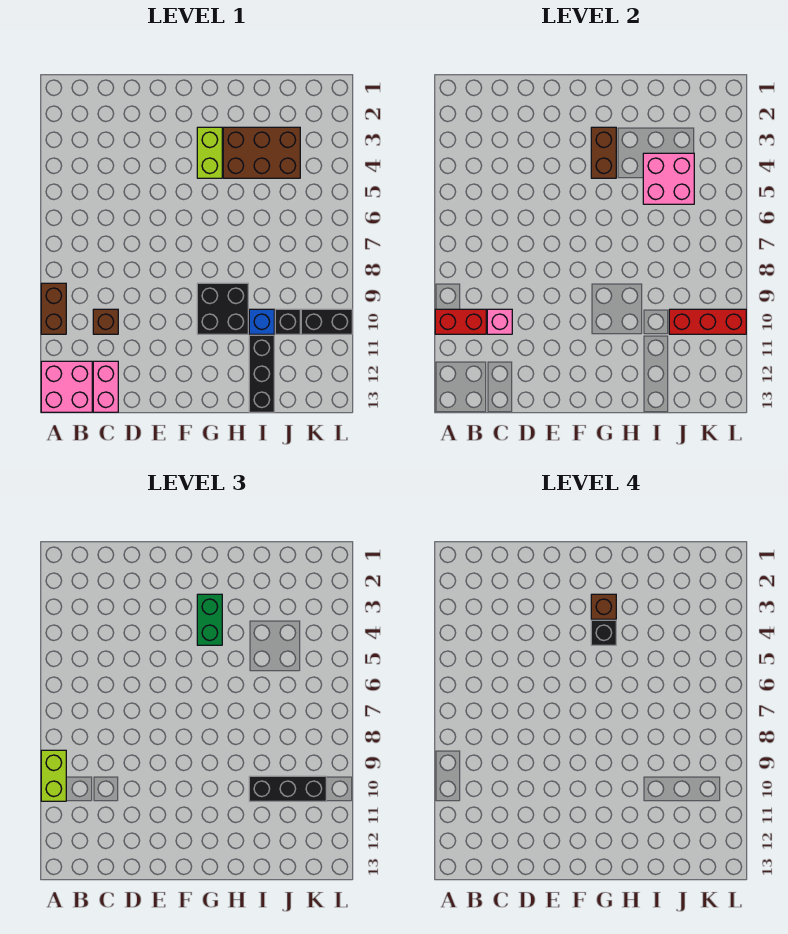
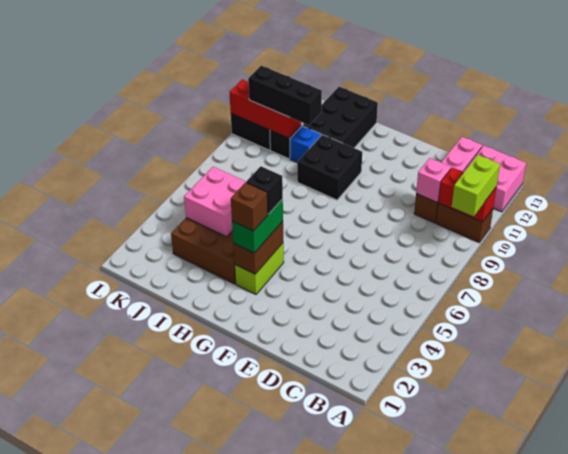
brown 1x2 brick [41,283,66,334] -> brown 1x2 brick turned to [436,203,493,242]
black 1x3 brick [249,335,274,412] -> black 2x3 brick [303,87,378,148]

